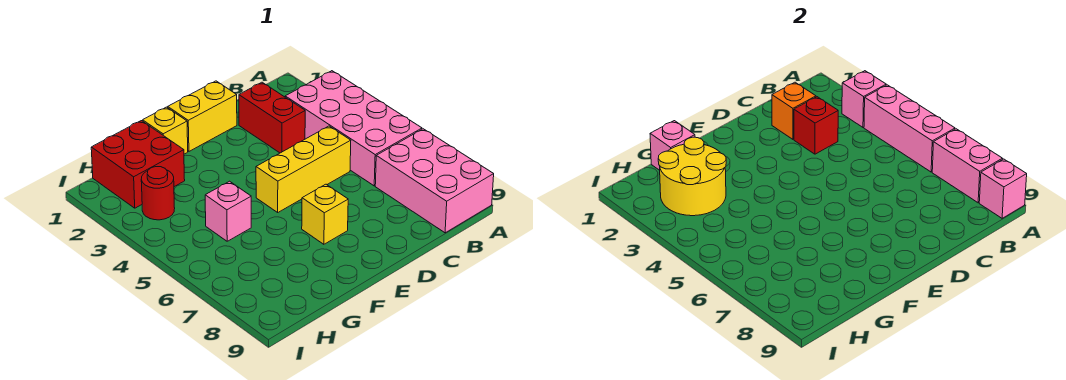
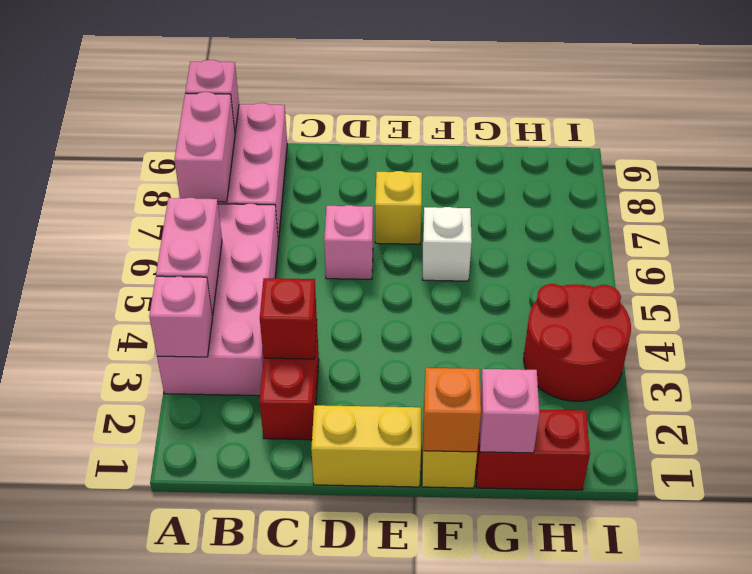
pink 1x3 brick [864,85,955,172] -> pink 1x2 brick [156,198,222,315]
orange 1x1 brick [772,82,816,139] -> orange 1x1 brick moved to [424,368,481,452]
yellow 1x3 brick [256,126,351,212] -> none
none -> white 1x1 brick [423,207,472,281]
red 2x2 brick [91,121,185,208] -> red 1x2 brick [476,410,590,490]
yellow 2x2 round brick [658,137,726,216] -> none
pink 1x1 brick [205,181,251,241] -> pink 1x1 brick moved to [324,205,373,279]
red 1x1 round brick [141,167,175,220] -> red 2x2 round brick [524,284,631,401]

